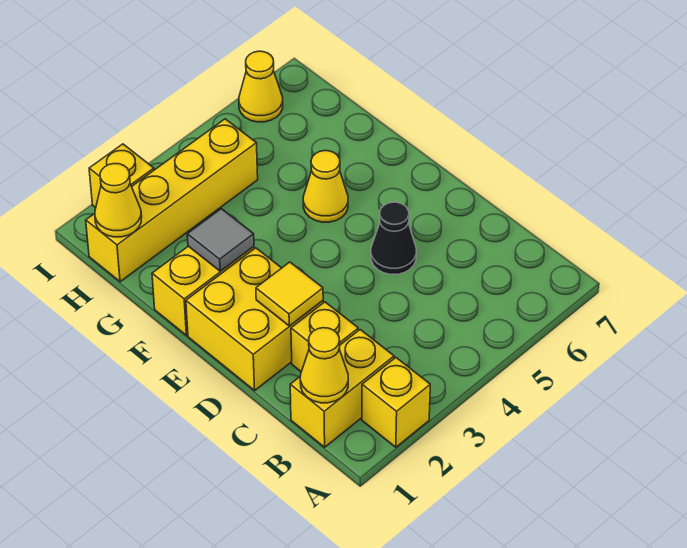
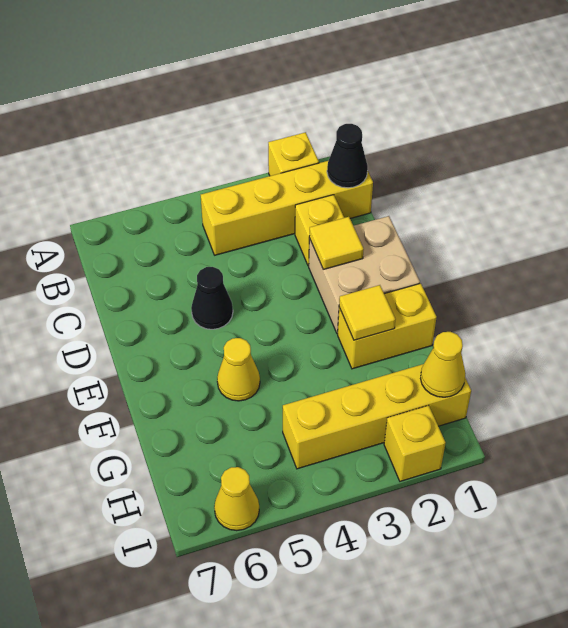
yellow 1x2 brick [290,330,394,447] -> yellow 1x4 brick [201,161,373,255]
yellow 1x1 cone [300,328,348,403] -> black 1x1 cone [327,124,368,188]
yellow 2x2 brick [186,248,323,391] -> tan 2x2 brick [309,216,420,333]
grey 1x1 tile [187,209,254,271] -> yellow 1x1 tile [339,285,395,340]

